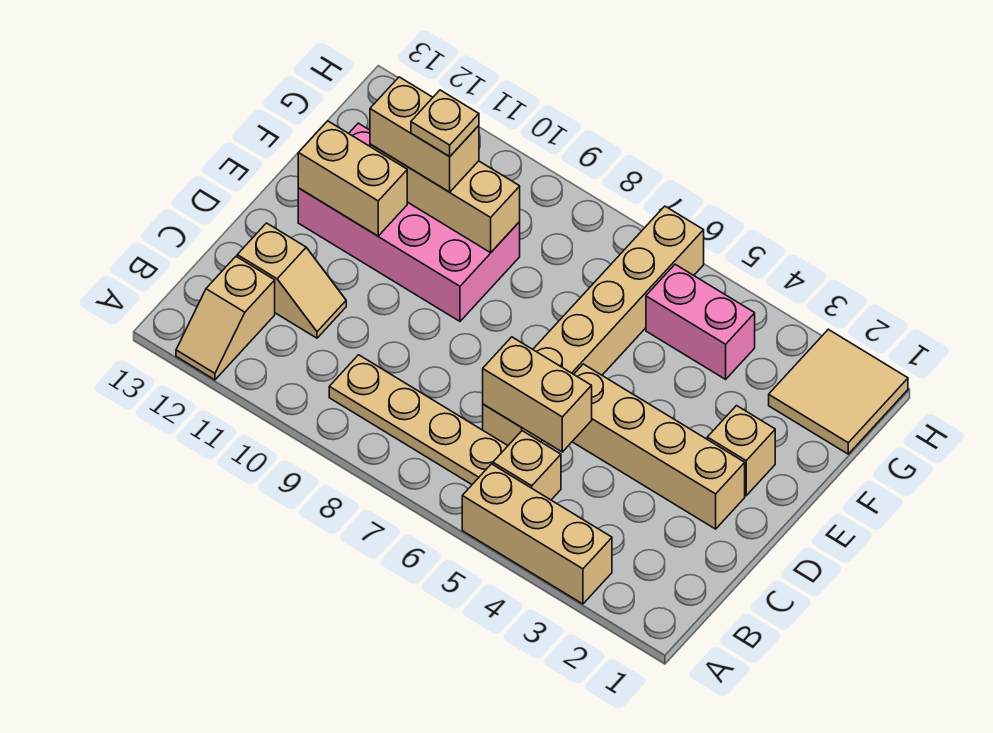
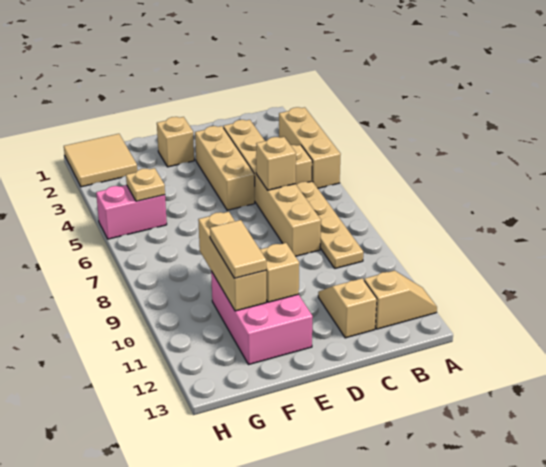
tan 1x2 brick [483,337,592,452] -> tan 1x1 brick [256,137,296,190]
tan 1x6 brick [483,206,704,445] -> tan 1x6 brick turned to [223,120,321,256]
tan 1x4 brick [572,364,745,529] -> tan 1x3 brick [195,126,255,210]
pink 2x4 brick [298,123,520,321] -> pink 2x3 brick [211,271,313,365]
tan 1x2 brick [298,121,407,236] -> tan 1x1 brick [260,243,299,302]
tan 1x2 brick [370,77,479,192] -> tan 1x2 tile [210,220,266,278]
tan 1x1 plate [411,90,479,157] -> tan 1x1 plate moved to [126,168,165,201]
pink 1x2 brick [646,264,755,379] -> pink 1x2 brick turned to [96,185,167,239]

